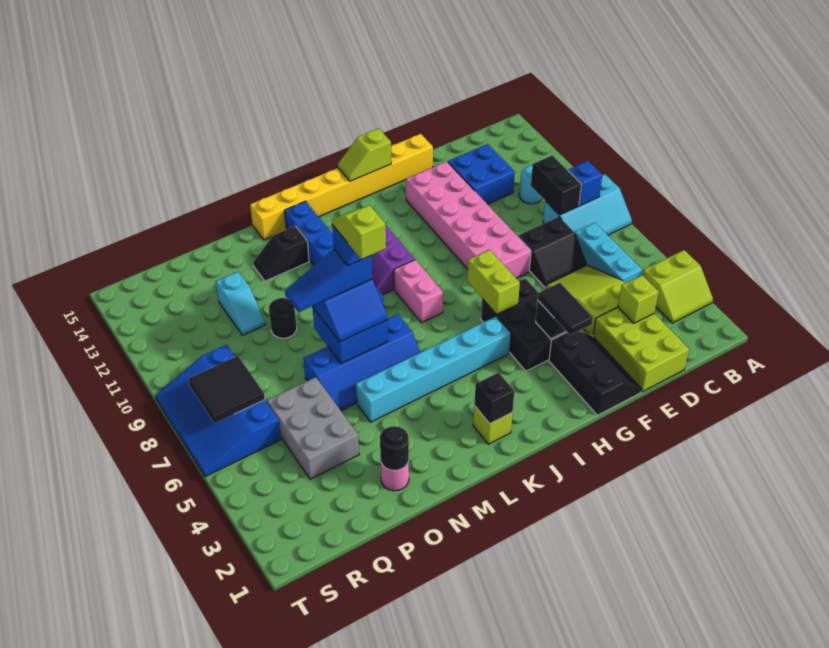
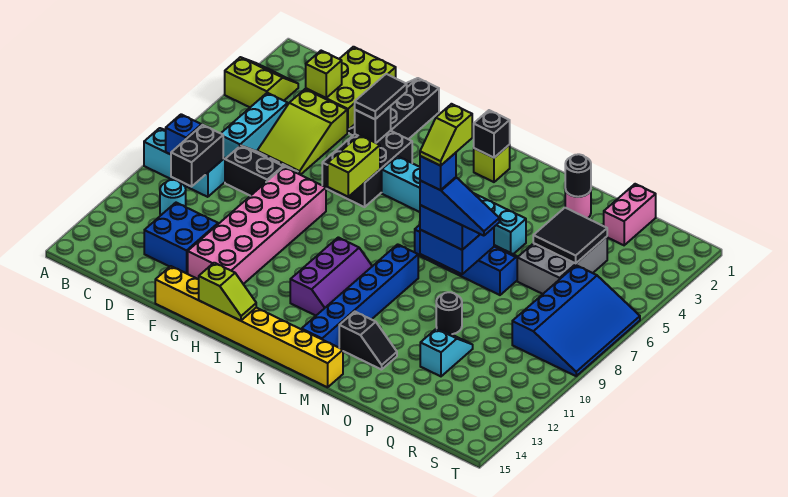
pink 1x2 brick [394,260,443,323] -> pink 1x2 brick moved to [604,184,656,245]
black 2x2 tile [188,356,265,423] -> black 2x2 tile moved to [533,208,607,263]

